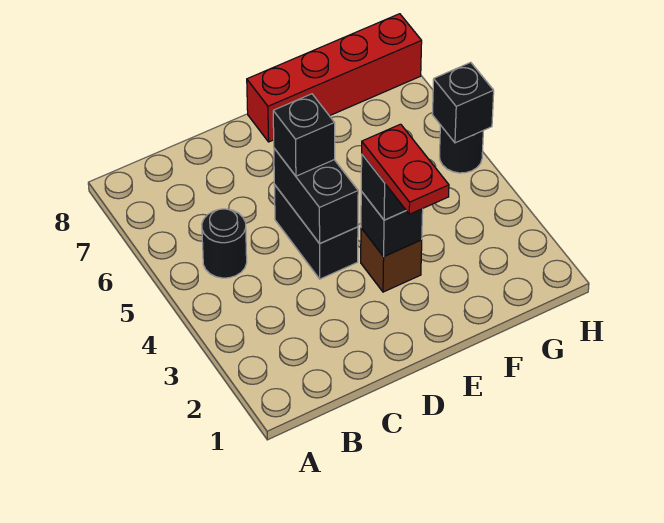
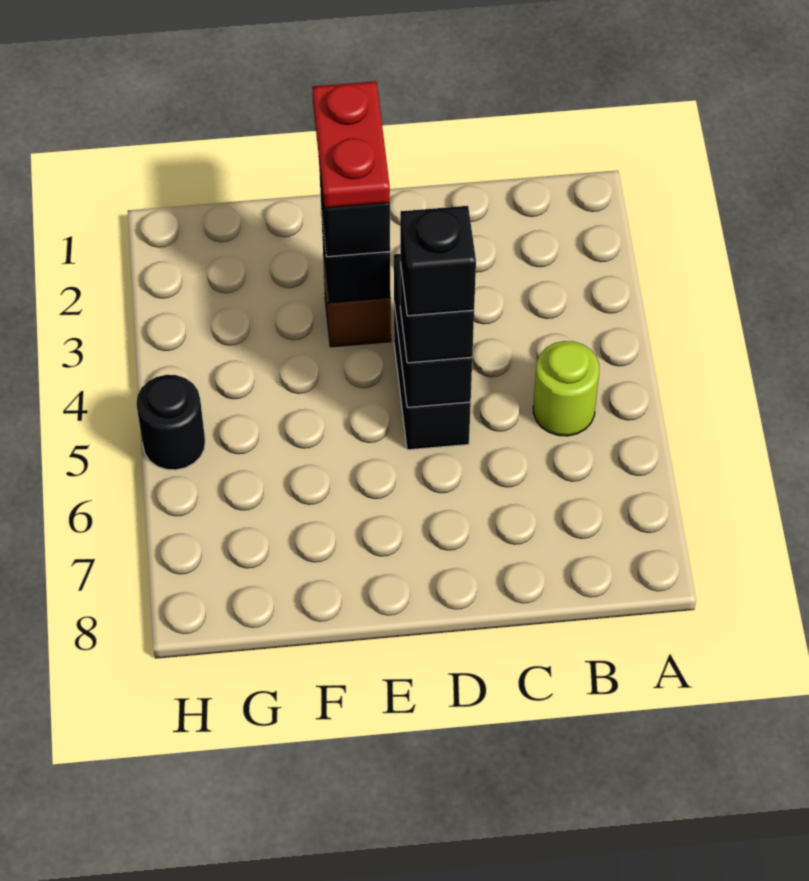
black 1x1 round brick [202,209,247,278] -> lime 1x1 round brick [533,341,599,436]
red 1x4 brick [247,14,422,142] -> none
black 1x1 brick [432,62,494,143] -> black 1x1 brick moved to [400,206,476,316]

